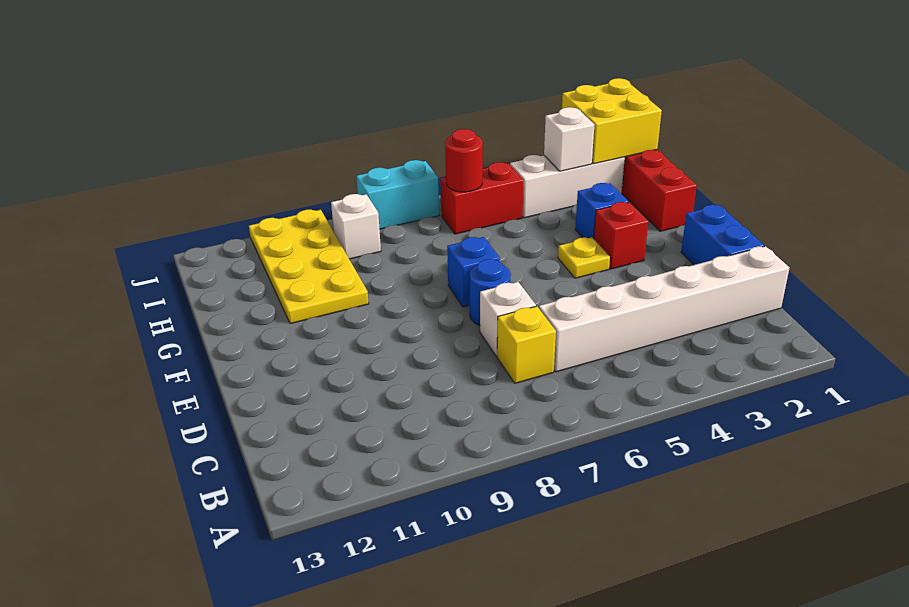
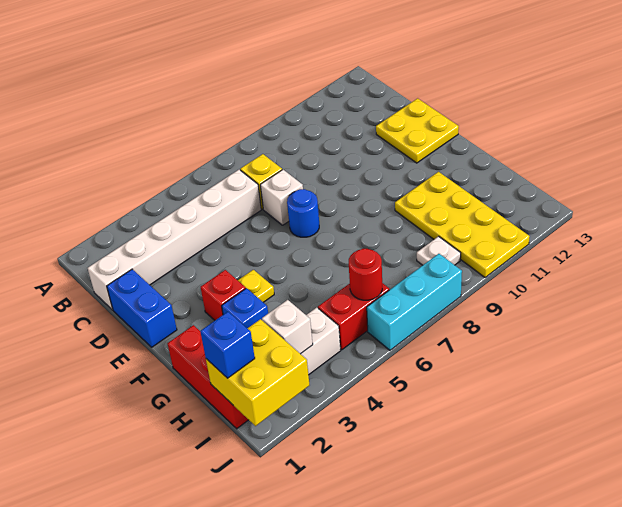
none -> yellow 2x2 plate [376,98,459,163]
blue 1x1 brick [447,237,500,307] -> blue 1x1 brick moved to [200,312,255,378]
white 1x1 brick [331,194,381,259] -> white 1x1 plate [417,236,461,265]
cyan 1x2 brick [356,160,439,229] -> cyan 1x3 brick [367,254,462,350]

